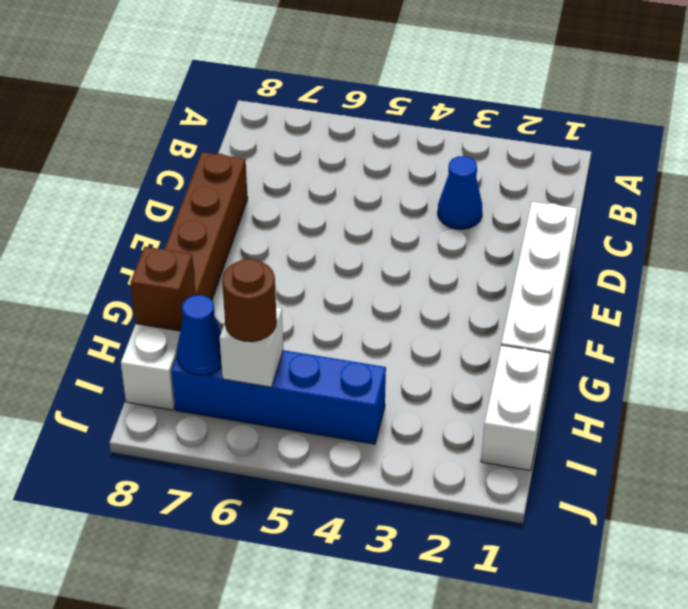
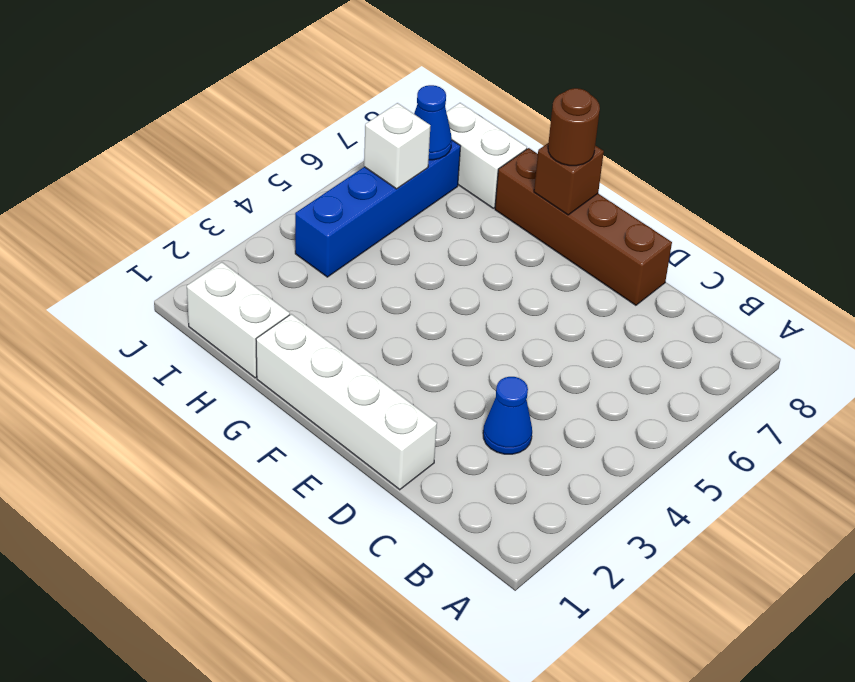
brown 1x1 brick [130,247,196,331] -> brown 1x1 brick moved to [534,143,604,215]
brown 1x1 round brick [222,259,276,342] -> brown 1x1 round brick moved to [548,88,600,166]

